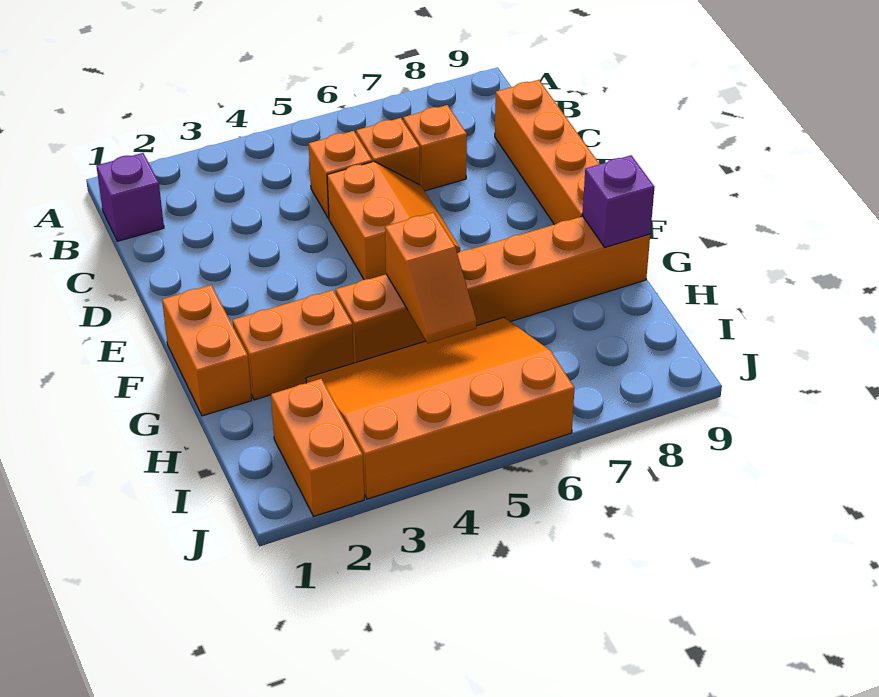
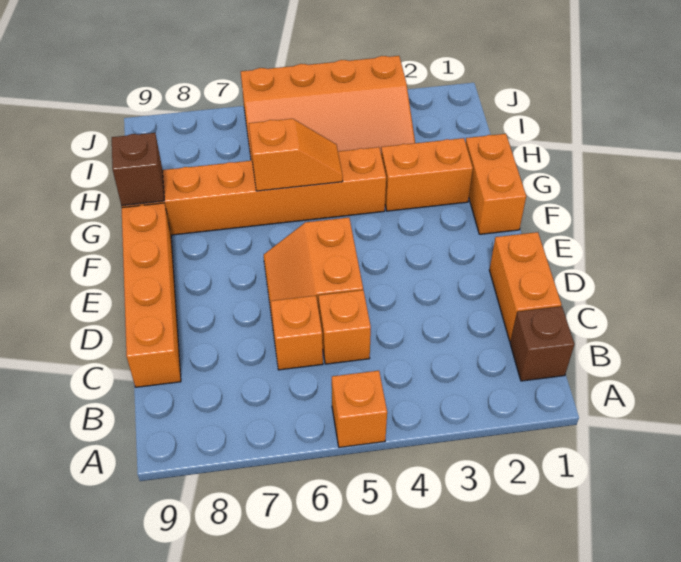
purple 1x1 brick [96,153,164,241] -> brown 1x1 brick [510,306,574,381]
orange 1x1 brick [403,105,467,191] -> orange 1x1 brick moved to [332,371,387,447]
orange 1x2 slope [385,212,477,343] -> orange 1x2 slope turned to [249,119,343,191]
purple 1x1 brick [582,155,654,247] -> brown 1x1 brick [112,133,164,206]
orange 1x2 brick [271,379,364,516] -> orange 1x2 brick moved to [489,232,561,342]

